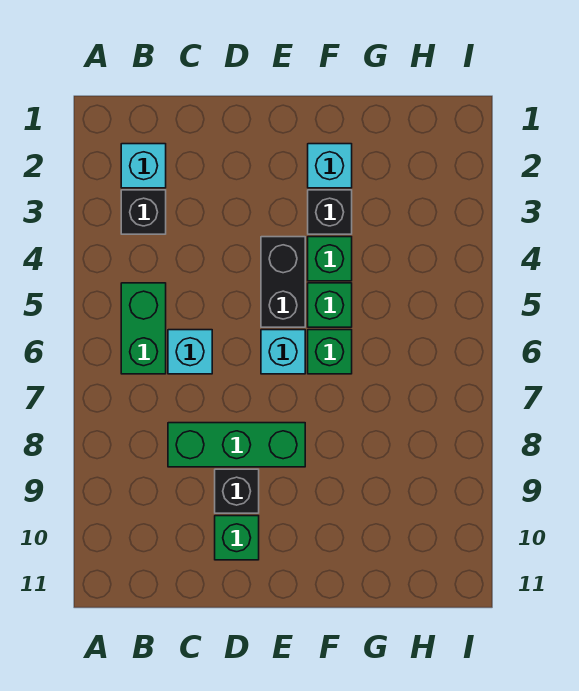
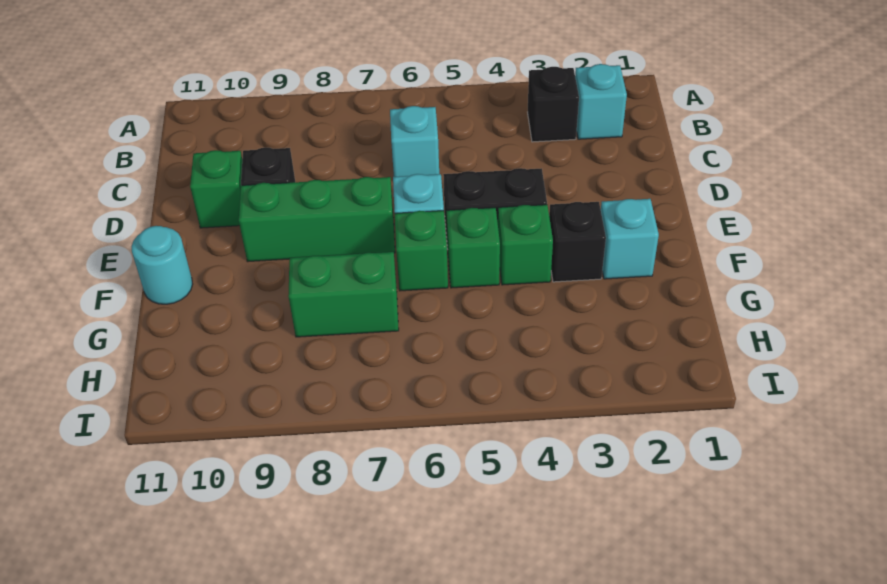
green 1x2 brick [121,283,166,374] -> green 1x2 brick moved to [288,252,399,337]
green 1x3 brick [168,423,305,467] -> green 1x3 brick turned to [239,177,395,262]
none -> cyan 1x1 round brick [131,226,193,304]

